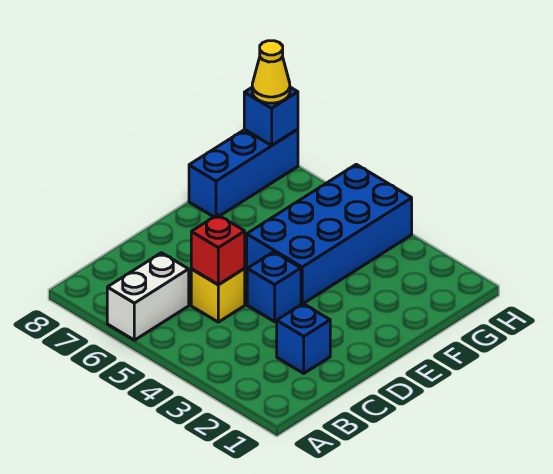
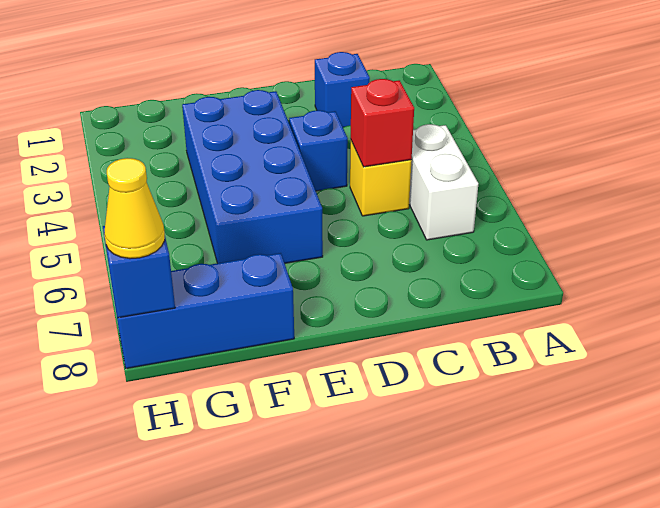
white 1x2 brick [107,253,189,340] -> white 1x2 brick turned to [409,124,478,240]
blue 2x4 brick [247,164,412,304] -> blue 2x4 brick turned to [182,90,323,263]

